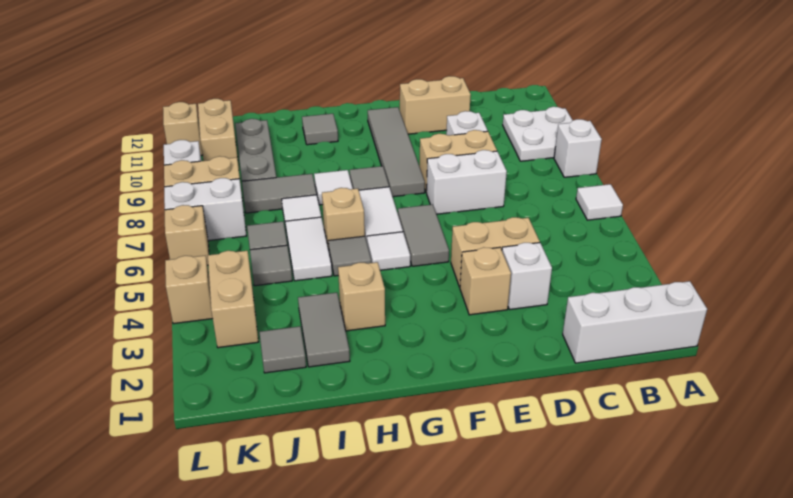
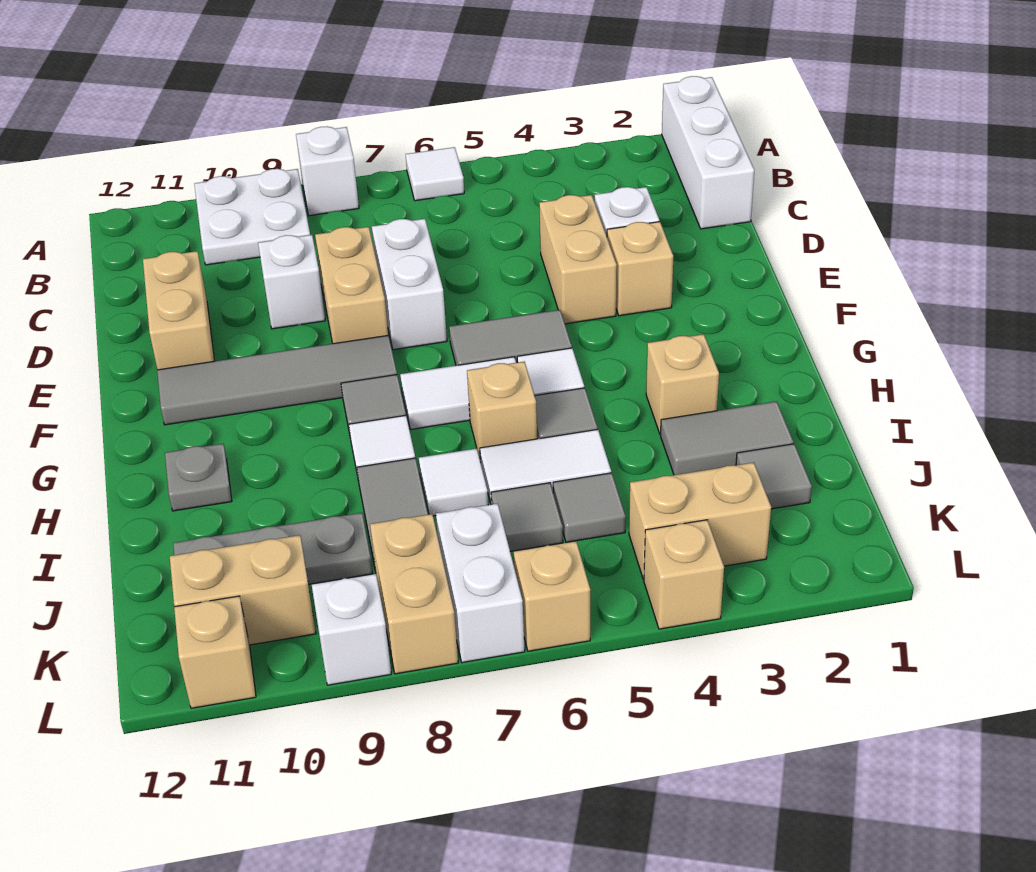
grey 1x1 tile [302,114,338,145] -> grey 1x1 plate [165,444,232,511]

